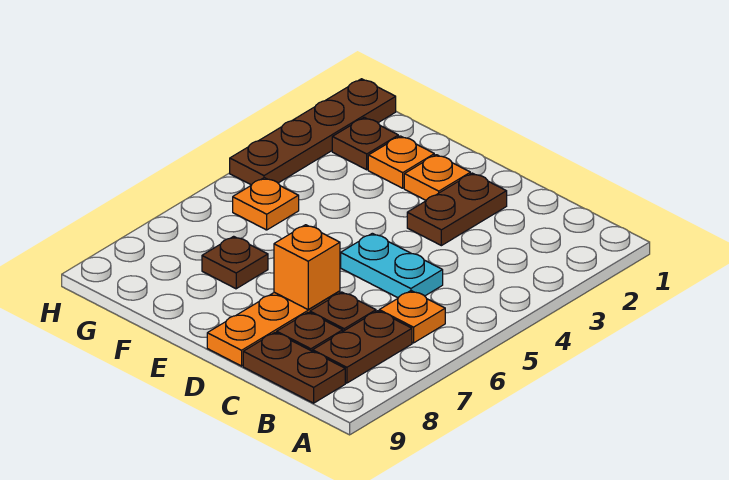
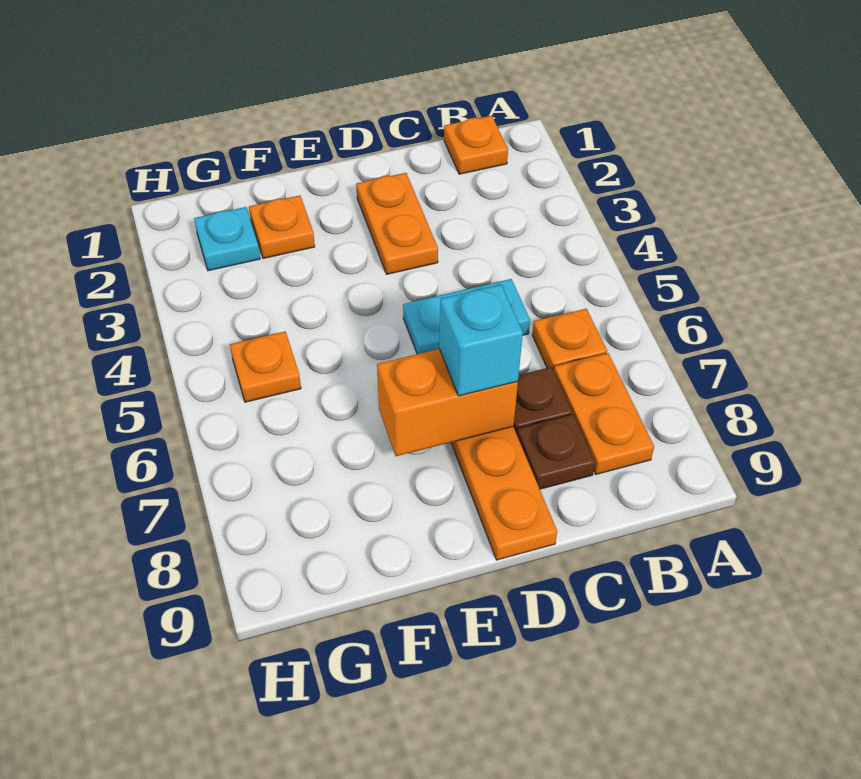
brown 1x2 plate [313,311,412,383] -> orange 1x2 plate [554,353,654,475]
brown 1x2 plate [243,332,345,403] -> none
brown 1x2 plate [407,173,507,246] -> orange 1x2 plate [356,173,438,274]
orange 1x1 brick [274,225,340,309] -> orange 1x2 brick [377,349,518,456]
none -> cyan 1x1 brick [439,285,523,396]
orange 1x1 plate [404,155,470,200] -> orange 1x1 plate moved to [444,116,508,174]
brown 1x1 plate [202,236,268,289] -> none
brown 1x1 plate [332,117,398,170] -> cyan 1x1 plate [194,207,260,271]
brown 1x4 plate [230,79,396,185] -> none

